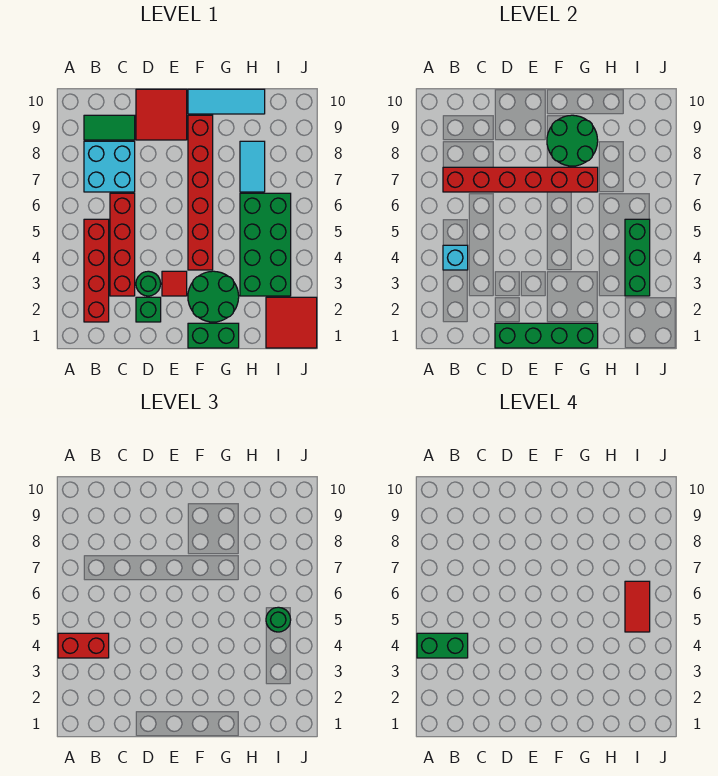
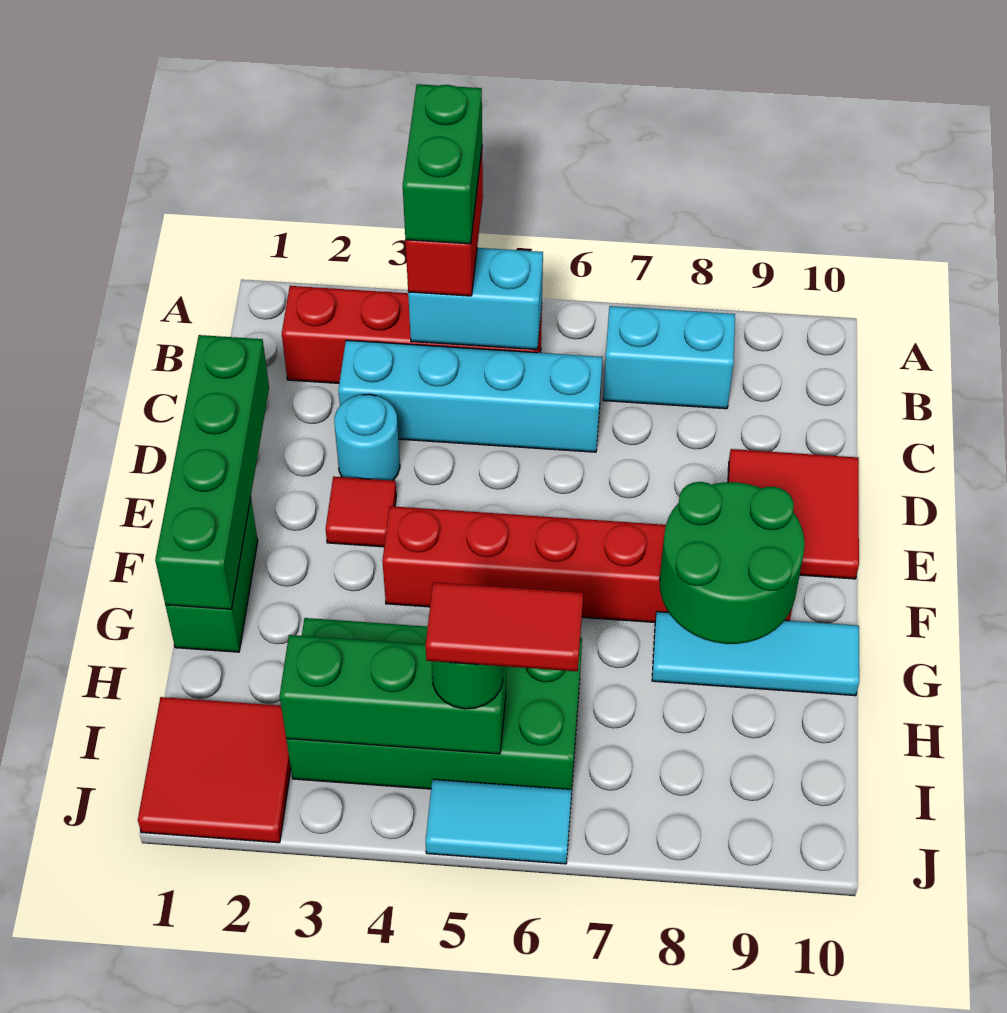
cyan 1x1 brick [443,245,468,270] -> cyan 1x2 brick [408,248,543,350]
cyan 2x2 brick [84,141,135,192] -> cyan 1x2 brick [603,306,735,409]
red 1x6 brick [443,167,598,192] -> none
green 1x2 tile [84,115,135,140] -> none
red 1x4 brick [110,193,135,296] -> cyan 1x4 brick [338,340,602,452]
green 1x1 brick [136,297,161,322] -> none
green 1x1 round brick [136,271,161,296] -> cyan 1x1 round brick [334,394,400,481]
green 2x2 round brick [188,271,239,322] -> none
cyan 1x3 tile [188,89,265,114] -> cyan 1x3 tile turned to [652,612,859,696]
cyan 1x2 tile [240,141,265,192] -> cyan 1x2 tile moved to [426,780,572,864]

